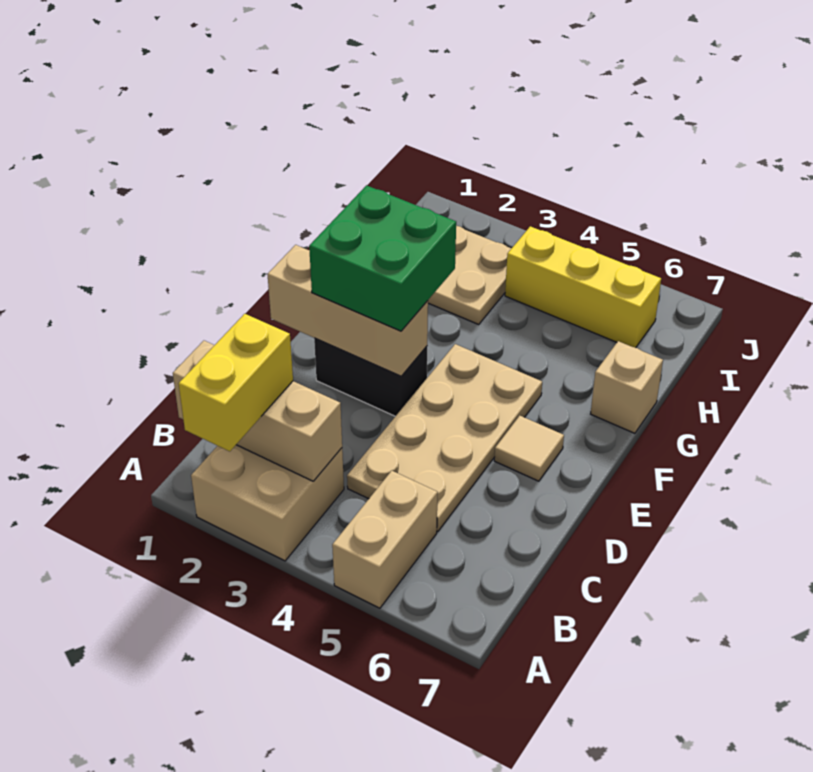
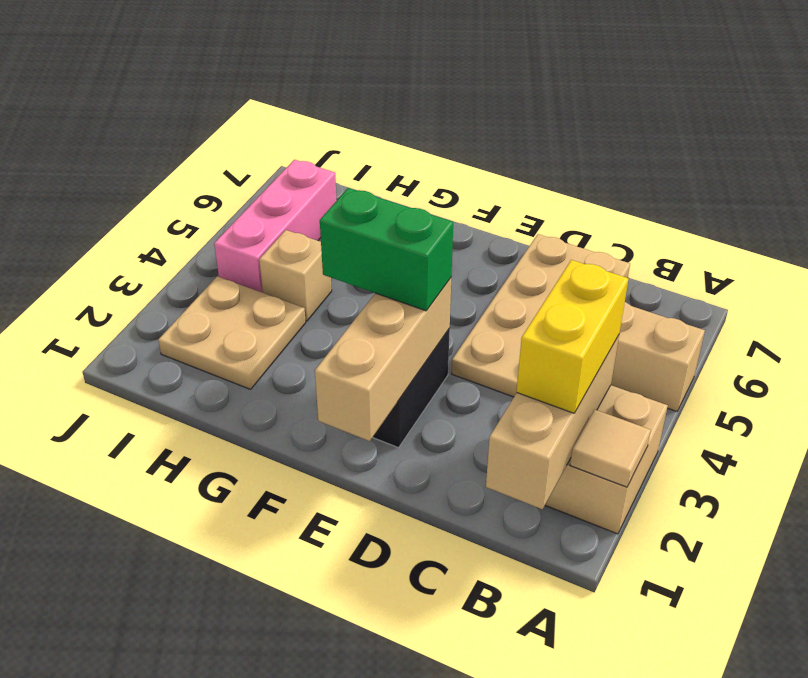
yellow 1x2 brick [179,314,293,451] -> yellow 1x2 brick turned to [517,260,629,413]
tan 2x4 plate [347,344,542,531] -> tan 2x4 plate turned to [452,234,630,397]
green 2x2 brick [309,185,456,331] -> green 1x2 brick [320,188,453,311]
tan 1x1 tile [494,416,564,481] -> tan 1x1 tile moved to [570,409,651,487]
tan 1x1 brick [591,341,663,433] -> tan 1x1 brick moved to [259,230,332,321]
yellow 1x3 brick [505,226,661,348] -> pink 1x3 brick [214,160,337,293]

